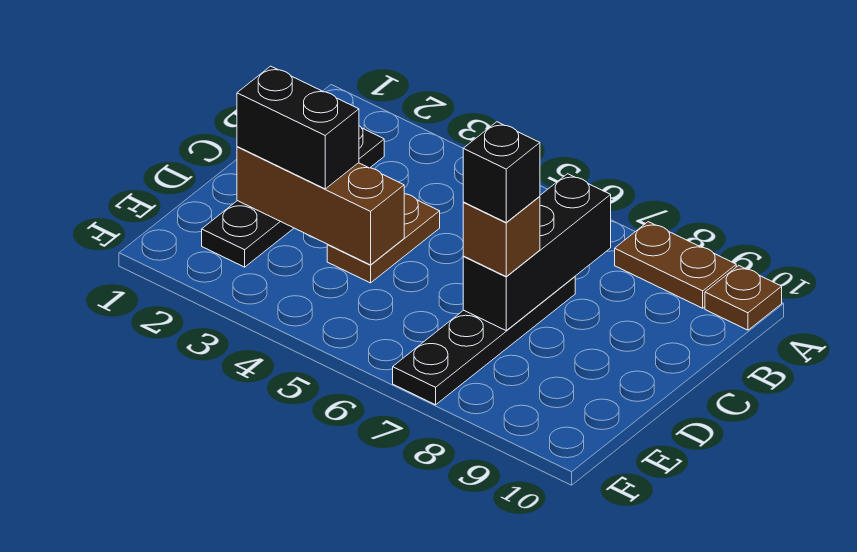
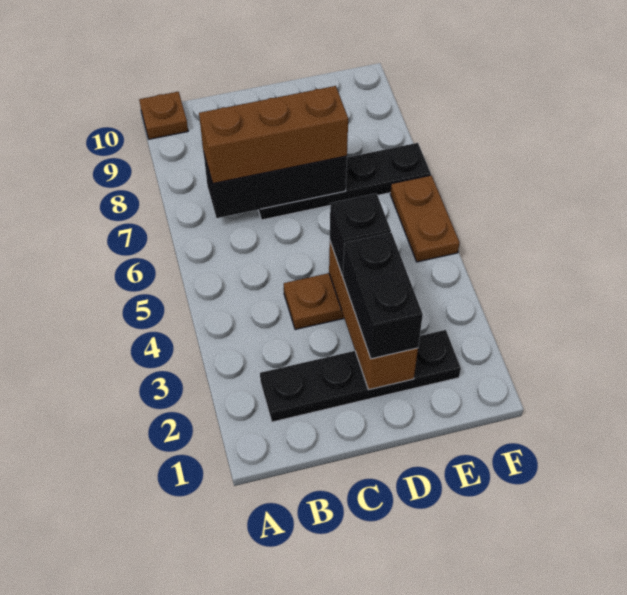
brown 1x2 plate [615,222,736,308] -> brown 1x2 plate moved to [390,175,460,262]
brown 1x1 brick [463,196,540,276] -> brown 1x3 brick [199,86,348,184]
black 1x1 brick [463,122,540,222] -> black 1x1 brick moved to [330,193,391,276]

